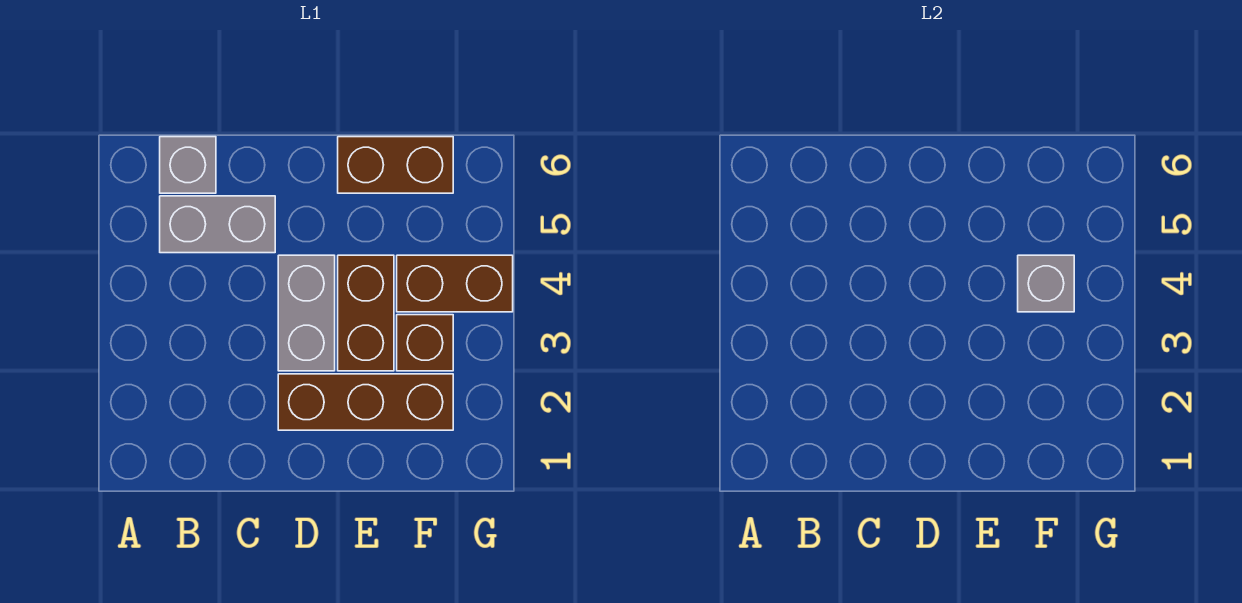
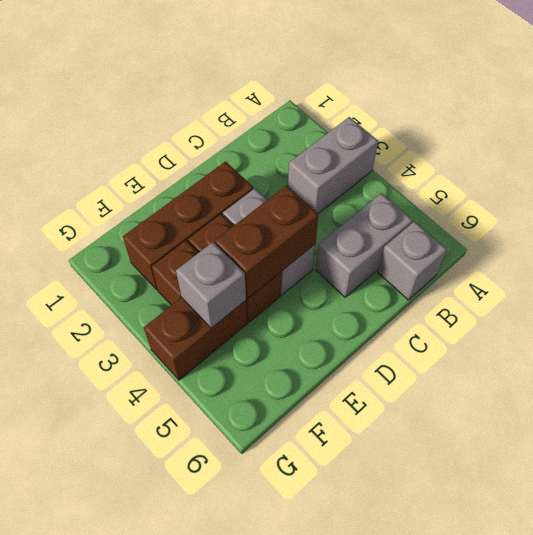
none -> grey 1x2 brick [288,117,378,214]
brown 1x2 brick [338,137,453,193] -> brown 1x2 brick moved to [215,186,319,298]

